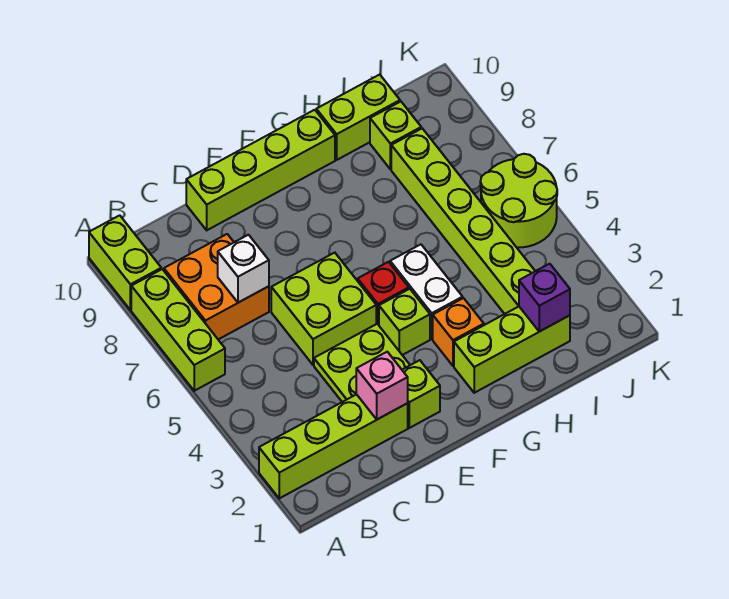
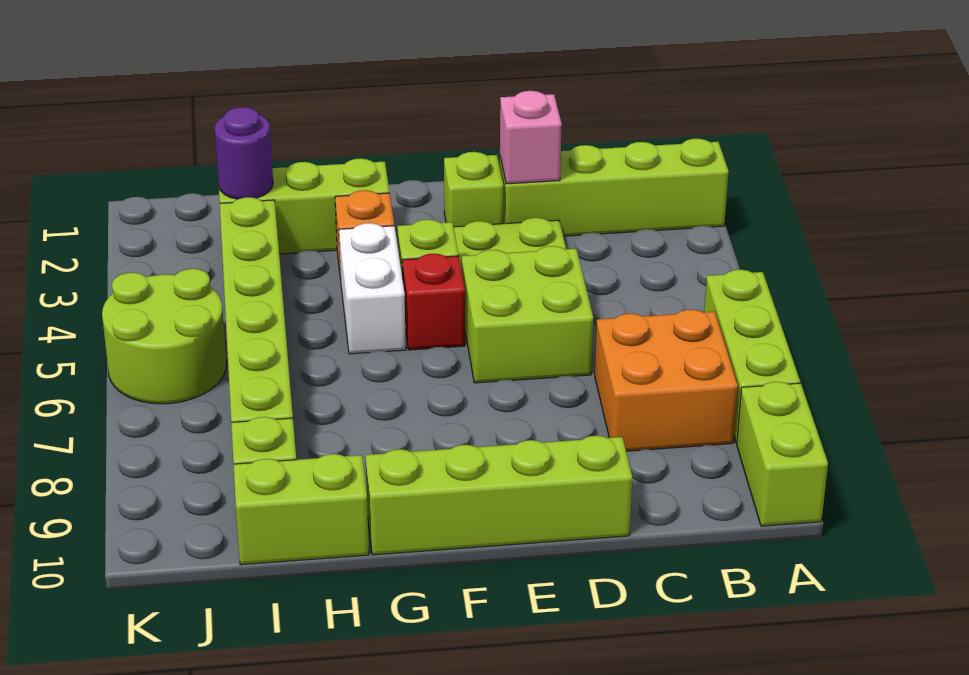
white 1x1 brick [218,235,269,303] -> none
purple 1x1 brick [519,264,570,332] -> purple 1x1 round brick [215,107,273,199]

